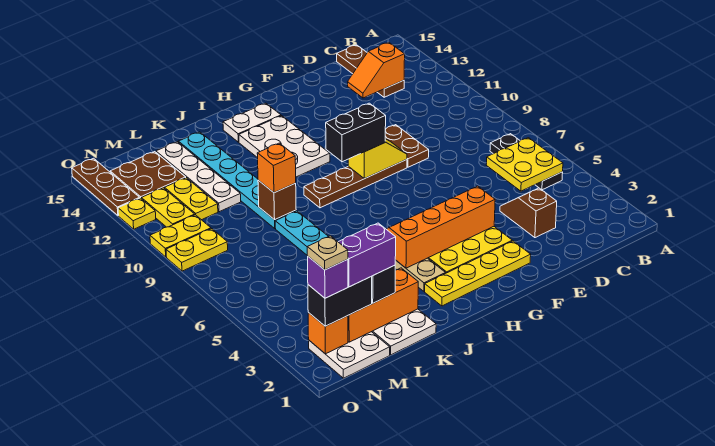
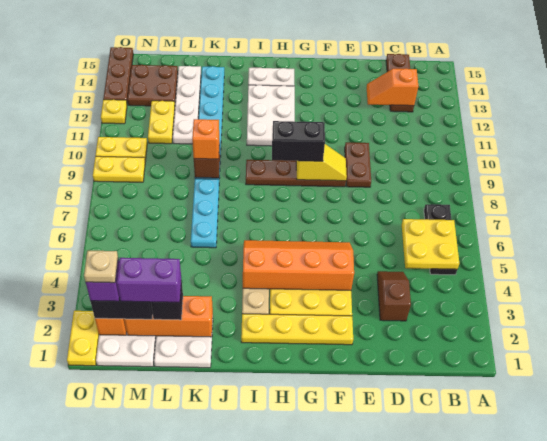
yellow 1x2 plate [141,188,195,227] -> yellow 1x2 plate moved to [67,311,99,366]

